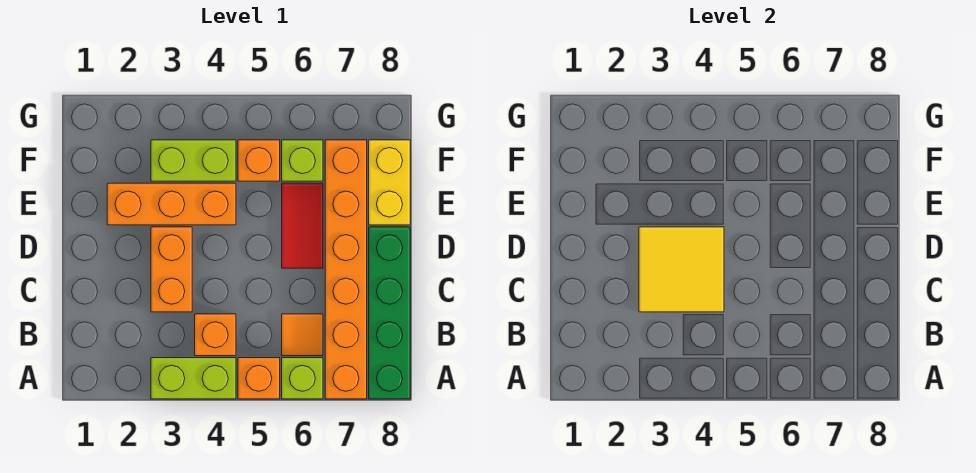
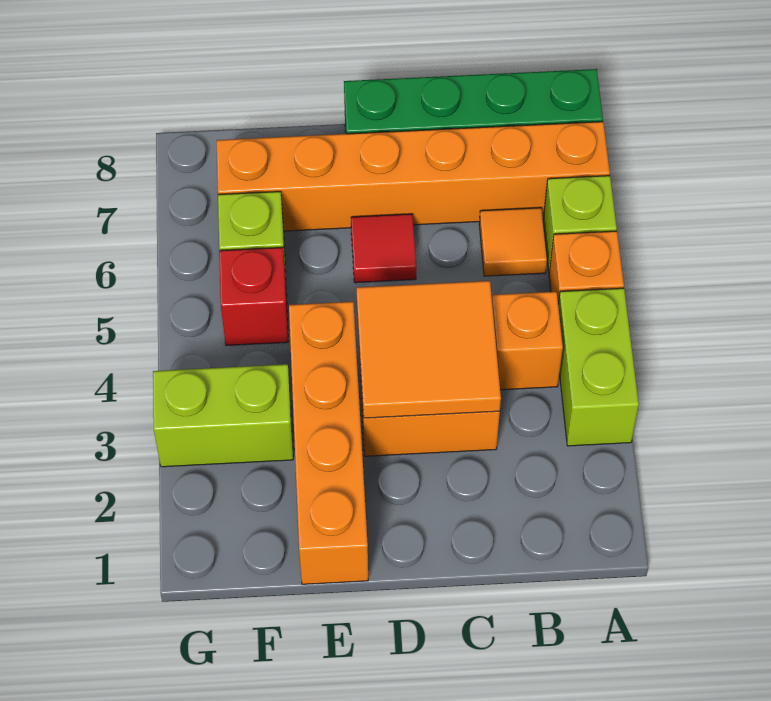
yellow 2x2 tile [639,227,724,312] -> orange 2x2 tile [356,281,501,418]
red 1x2 tile [282,183,323,268] -> red 1x1 tile [351,214,416,283]
orange 1x3 brick [107,183,236,225] -> orange 1x4 brick [289,302,368,584]
yellow 1x2 brick [369,140,410,225] -> none
lime 1x2 brick [151,140,236,181] -> lime 1x2 brick turned to [153,364,293,467]
orange 1x1 brick [238,140,280,181] -> red 1x1 brick [219,247,288,346]

